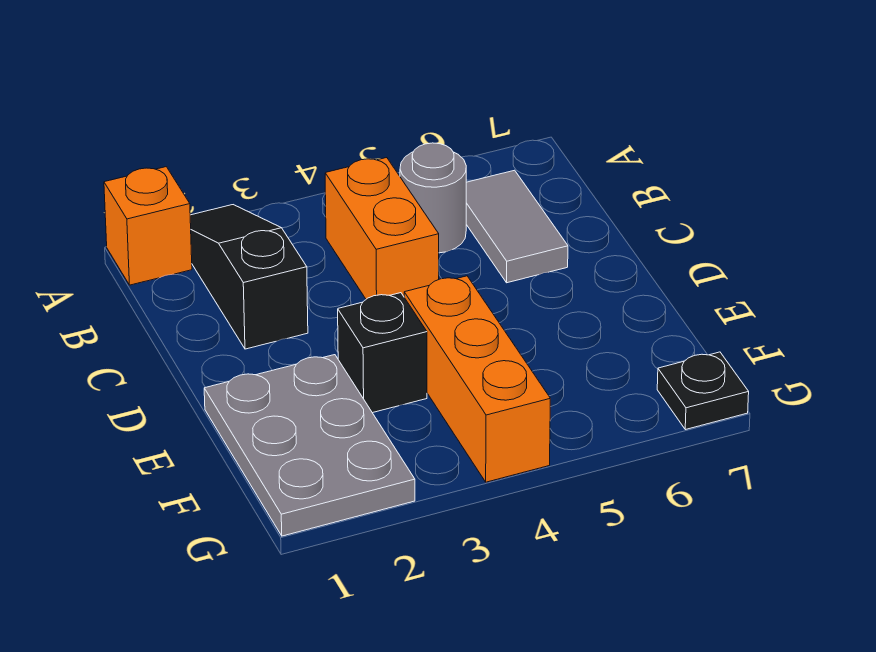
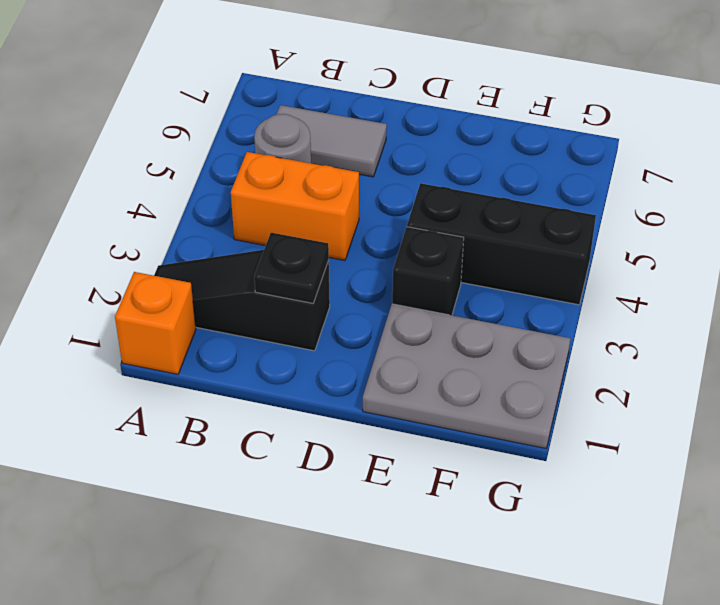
orange 1x3 brick [404,276,550,482] -> black 1x3 brick [407,183,596,305]
black 1x1 plate [657,352,749,430] -> black 1x1 plate moved to [254,233,329,303]

